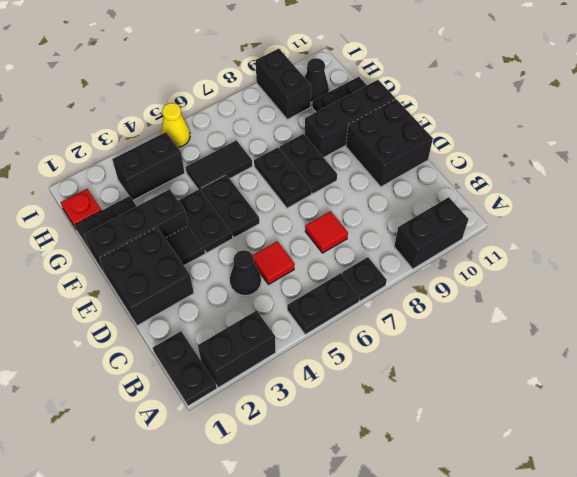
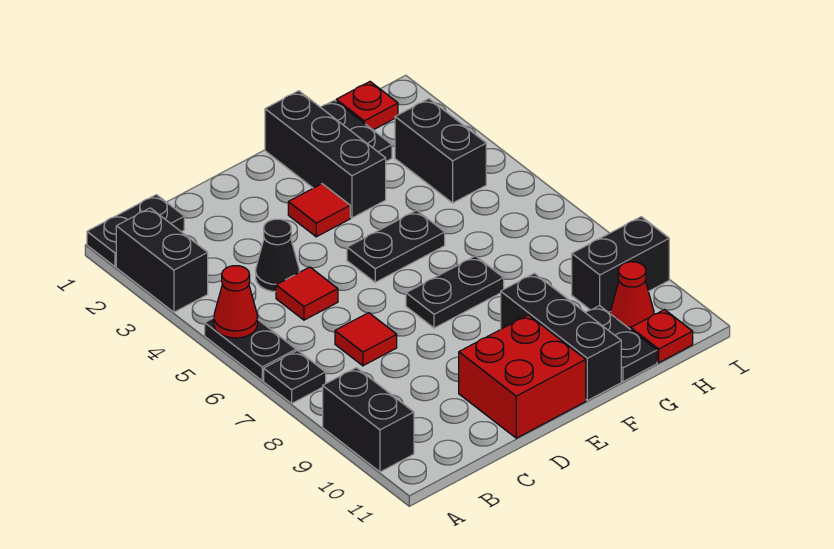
none -> red 1x1 cone [214,266,258,338]
black 2x2 brick [100,228,194,326] -> none
black 2x2 brick [346,99,433,187] -> red 2x2 brick [459,315,586,438]
black 1x1 tile [165,226,205,265] -> red 1x1 tile [288,184,350,237]
black 1x2 plate [178,189,233,253] -> none
black 1x2 plate [280,134,337,194] -> none
black 1x2 tile [186,140,252,191] -> none
black 1x1 cone [305,58,329,102] -> red 1x1 cone [610,262,654,329]
none -> red 1x1 plate [631,310,693,363]
yellow 1x1 cone [161,103,190,147] -> none

